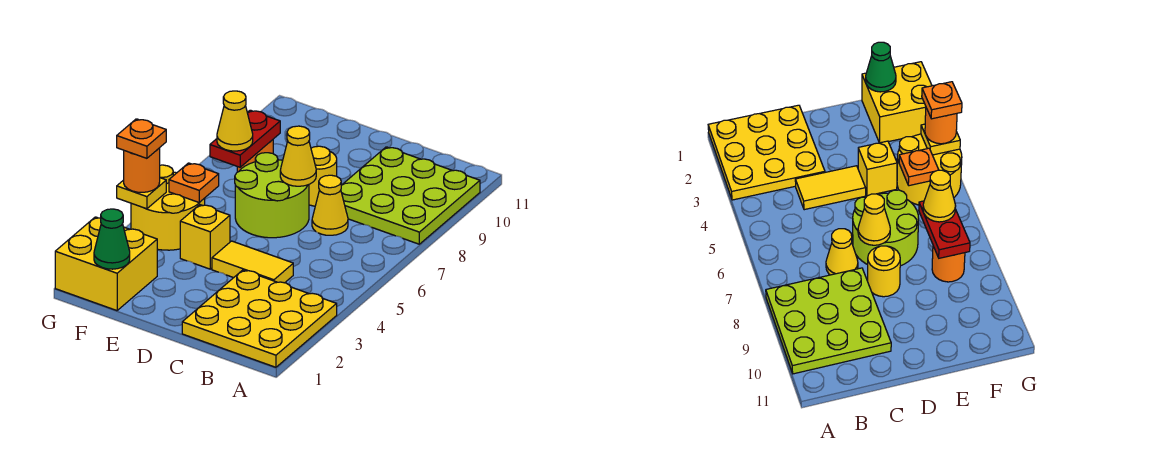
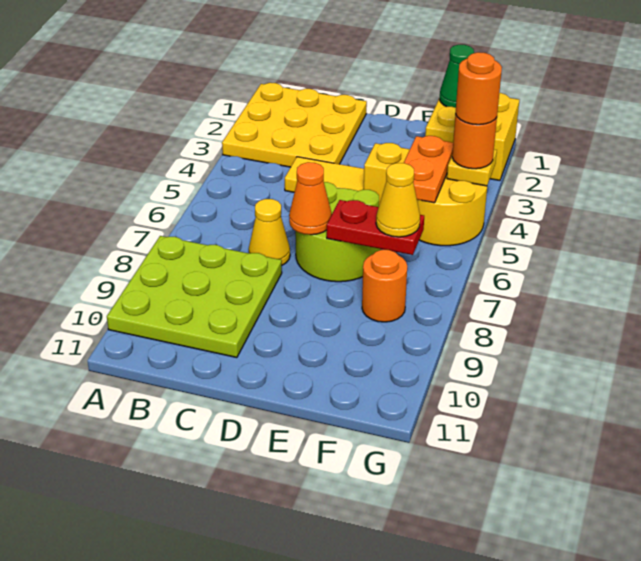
yellow 1x1 cone [280,126,316,186] -> orange 1x1 cone [289,162,332,235]
yellow 1x1 round brick [309,146,337,206] -> none
orange 1x1 plate [169,163,219,202] -> orange 1x2 plate [404,136,453,203]
red 1x2 plate [210,110,280,167] -> red 1x2 plate turned to [327,200,424,255]
orange 1x1 plate [117,119,166,158] -> orange 1x1 round brick [455,52,502,125]

